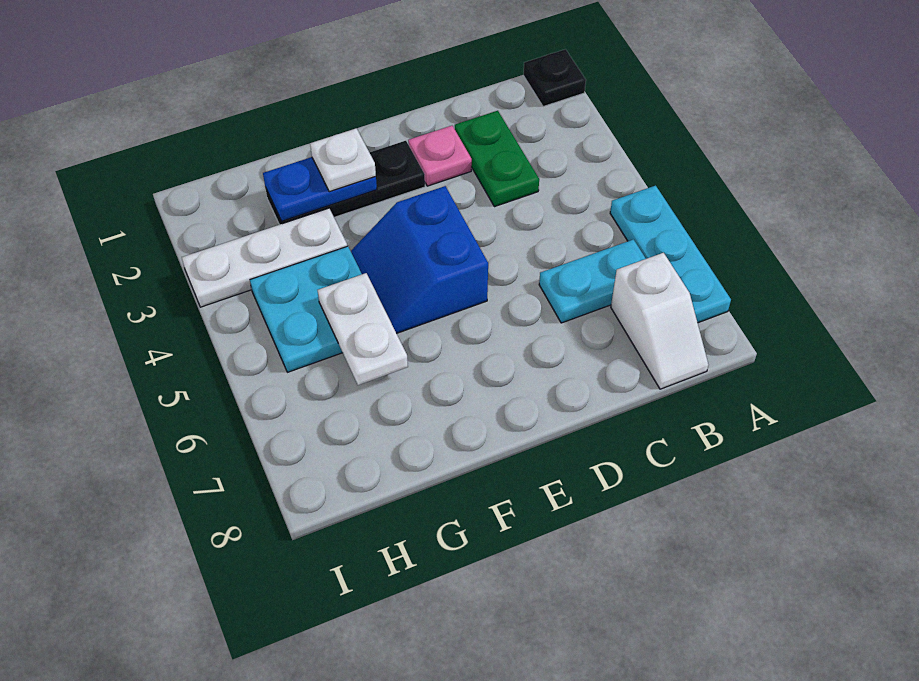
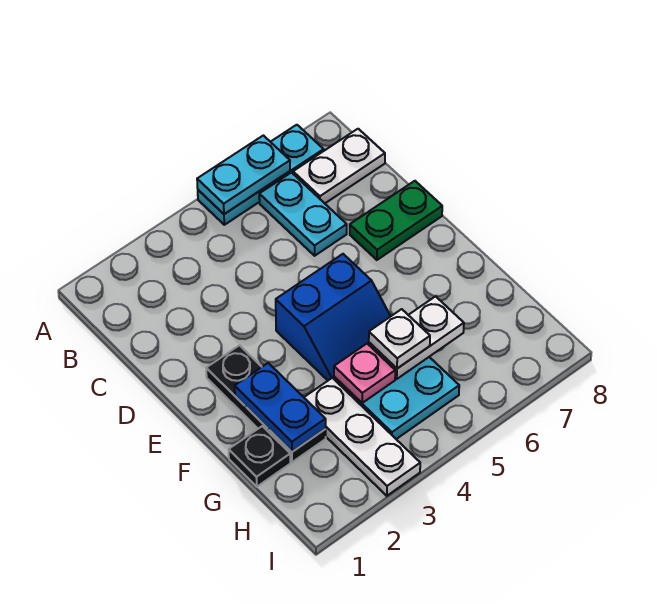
black 1x1 plate [523,49,586,107] -> black 1x1 plate moved to [229,426,290,487]
none -> cyan 1x2 plate [197,135,290,214]
white 1x2 slope [611,253,708,389] -> white 1x2 plate [293,129,385,203]
green 1x2 plate [455,111,539,207] -> green 1x2 plate moved to [350,181,442,260]
pink 1x1 plate [408,126,472,186] -> pink 1x1 plate moved to [334,344,395,403]
white 1x1 plate [310,128,376,192] -> white 1x1 plate moved to [369,309,430,368]

